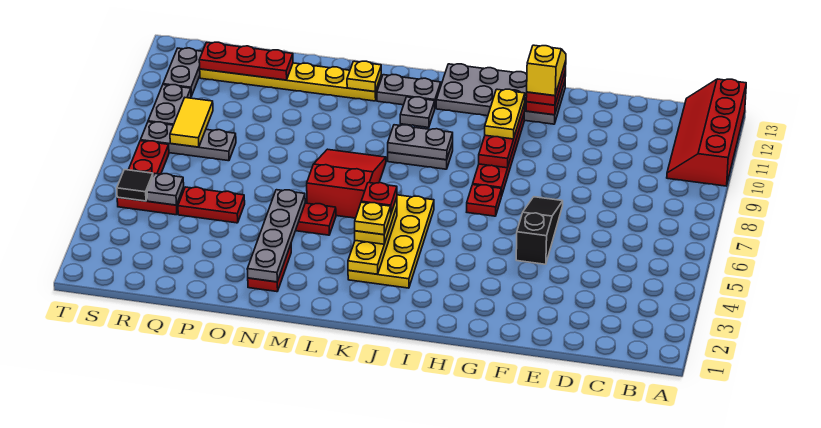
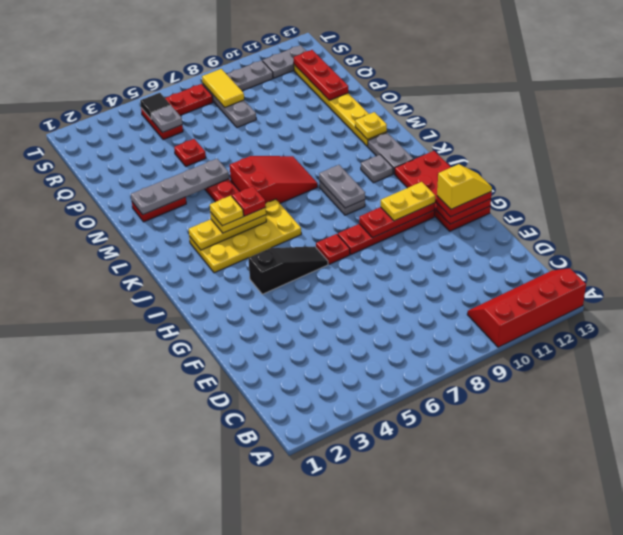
black 1x3 slope [516,197,563,264] -> black 1x3 slope moved to [249,246,328,294]
grey 2x4 plate [436,64,565,124] -> red 2x4 plate [395,151,490,231]
red 1x2 plate [178,187,245,223] -> red 1x1 plate [174,139,206,166]
yellow 1x2 tile [170,98,213,147] -> yellow 1x2 tile turned to [202,69,244,107]

